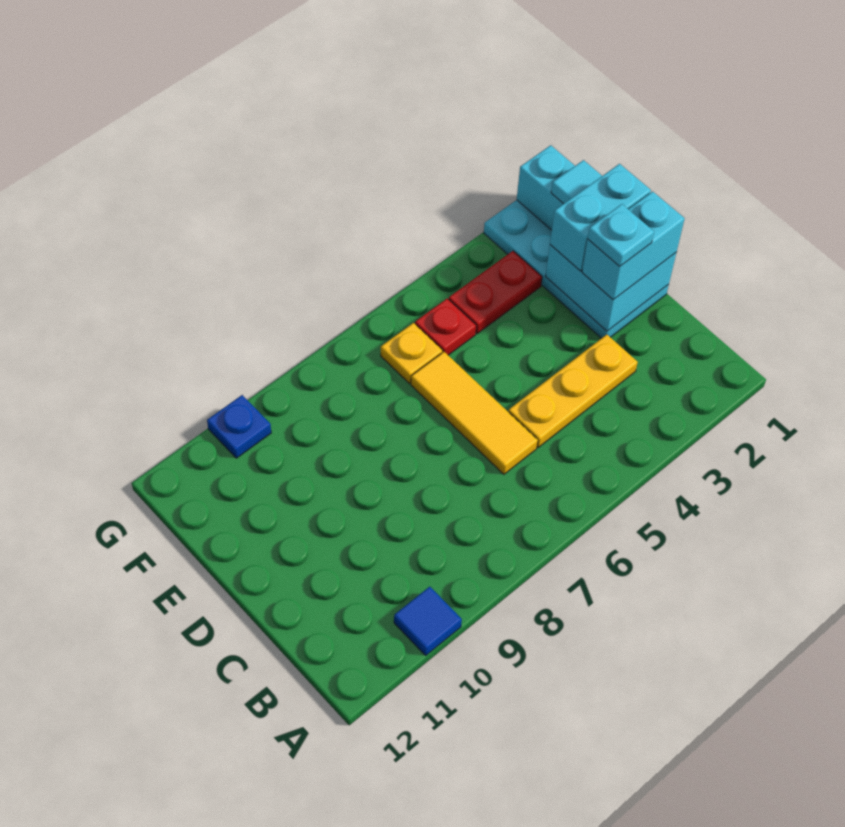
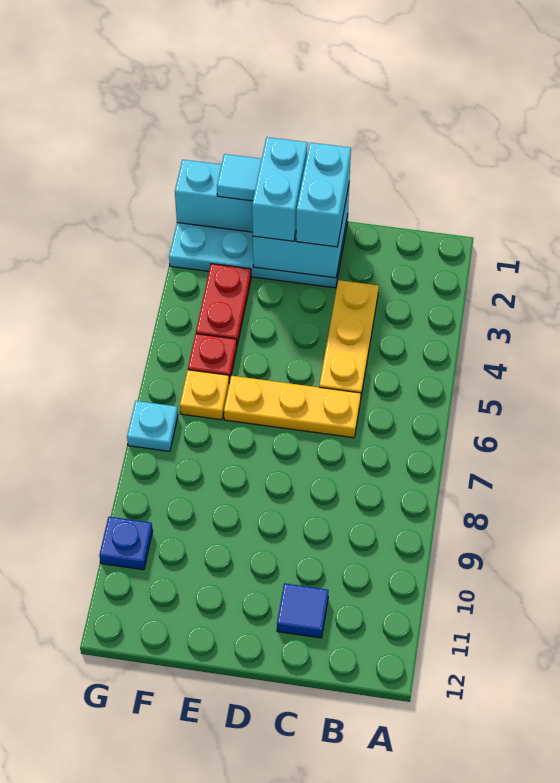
blue 1x1 tile [394,587,462,655] -> blue 1x1 tile moved to [277,583,328,638]
yellow 1x3 tile [411,352,538,474] -> yellow 1x3 plate [224,376,361,438]
cyan 1x1 plate [588,204,654,267] -> cyan 1x1 plate moved to [127,401,178,451]

